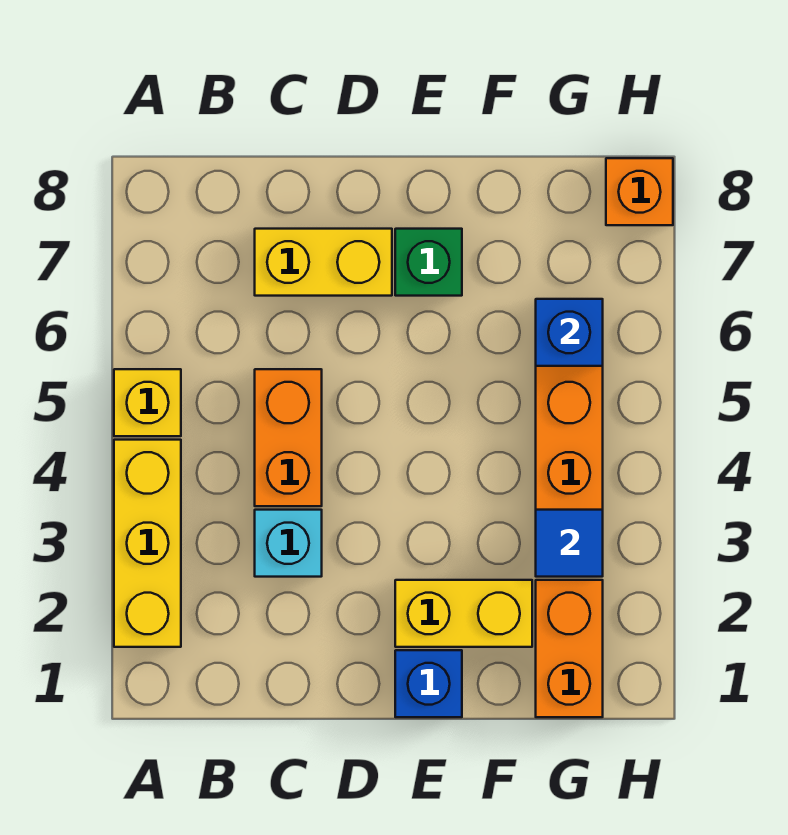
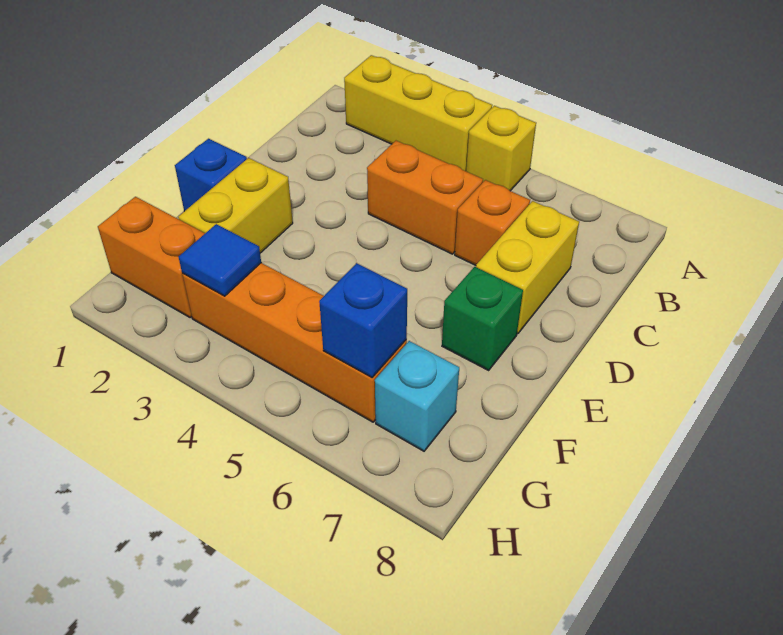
cyan 1x1 brick [255,510,322,577] -> cyan 1x1 brick moved to [375,341,459,451]
orange 1x1 brick [606,158,673,225] -> orange 1x1 brick moved to [455,180,530,265]

